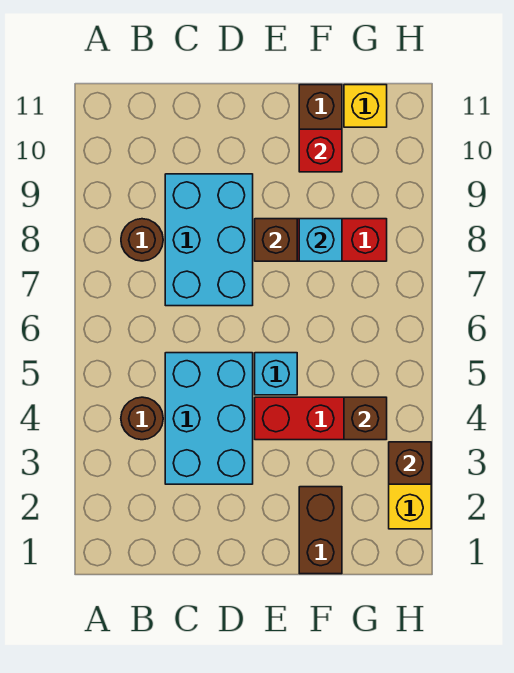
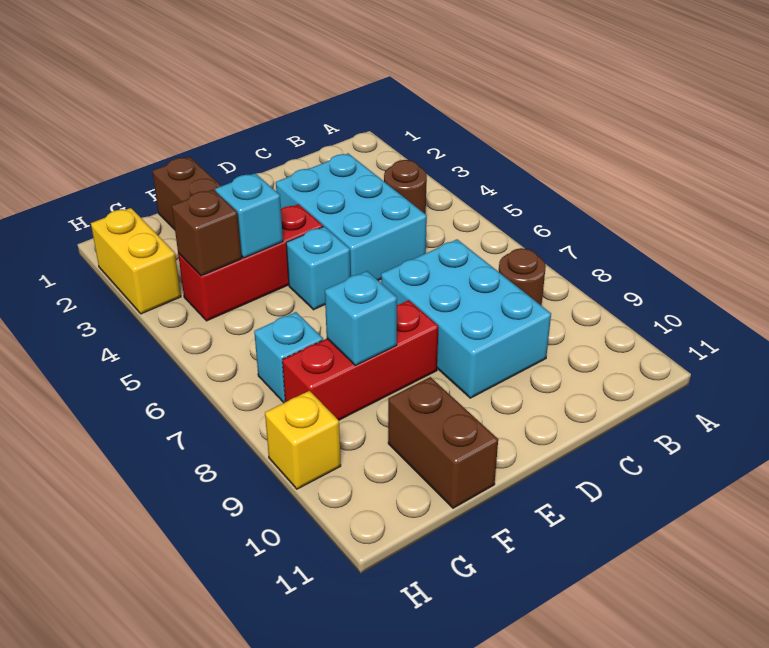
brown 1x1 brick [255,219,297,261] -> none
none -> cyan 1x1 brick [215,173,283,258]
red 1x1 brick [299,129,342,172] -> none
none -> cyan 1x1 brick [254,312,323,403]
yellow 1x1 brick [344,85,387,127] -> yellow 1x1 brick moved to [265,391,341,489]
brown 1x1 brick [389,442,431,484] -> none

